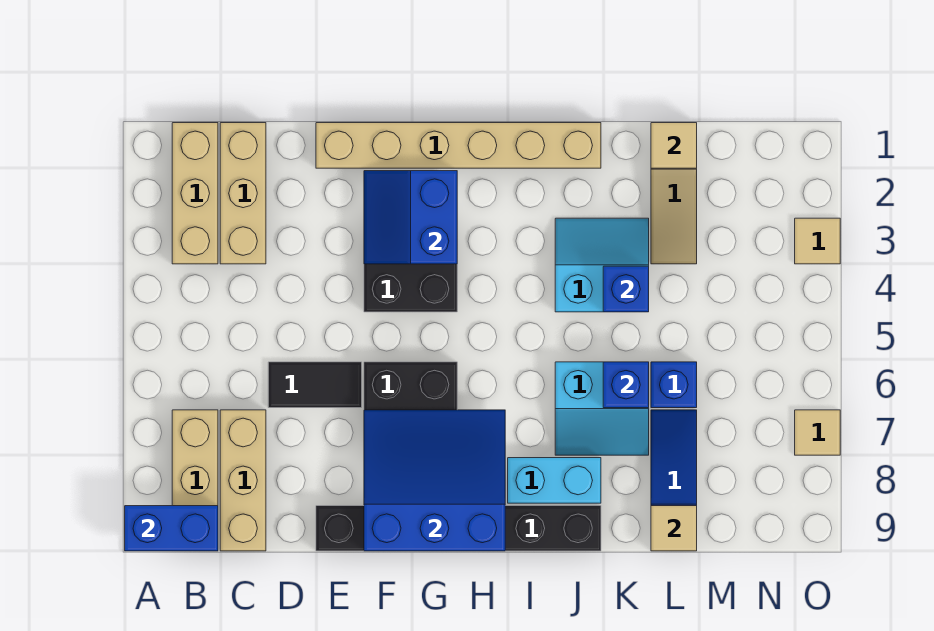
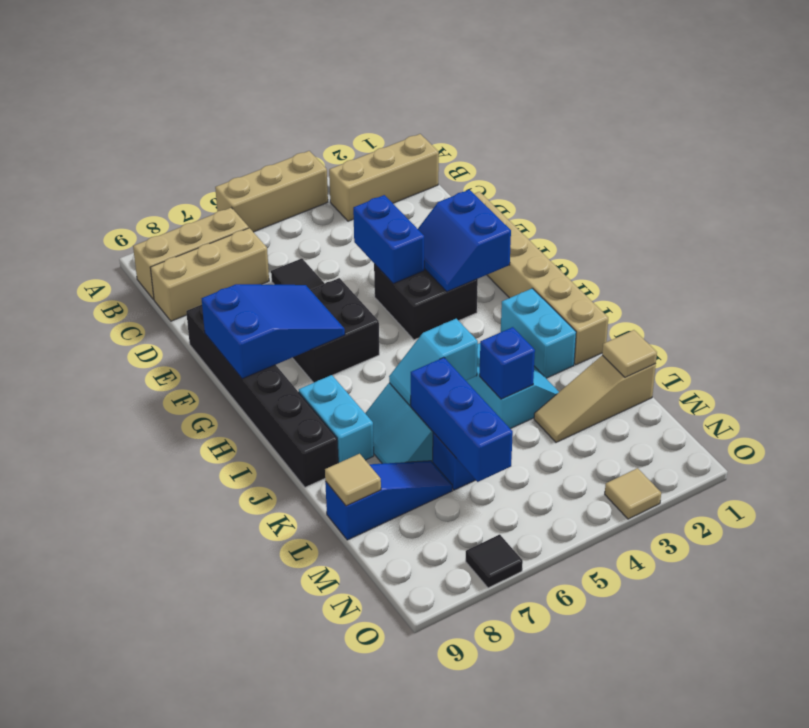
blue 1x2 brick [125,506,218,551] -> blue 1x2 brick moved to [353,195,424,284]
tan 1x3 brick [220,123,266,264] -> tan 1x3 brick moved to [215,151,328,232]
blue 2x2 slope [364,171,457,264] -> blue 2x2 slope turned to [418,190,511,292]
blue 3x3 slope [364,410,505,551] -> blue 2x3 slope [202,284,345,379]
none -> cyan 1x2 brick [501,288,576,378]
none -> cyan 1x2 slope [389,319,478,405]
blue 1x1 brick [603,362,649,408] -> blue 1x3 brick [411,357,513,482]
tan 1x1 tile [795,410,840,455] -> black 1x1 tile [466,534,523,588]

